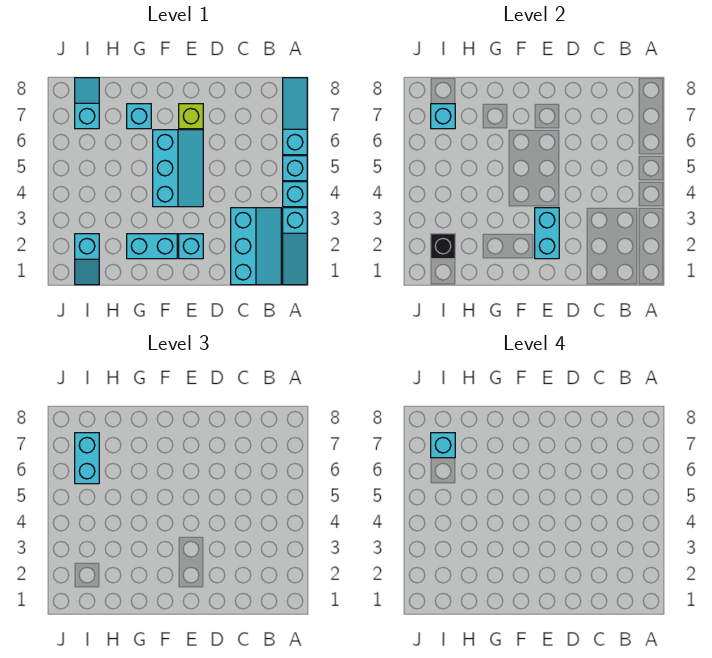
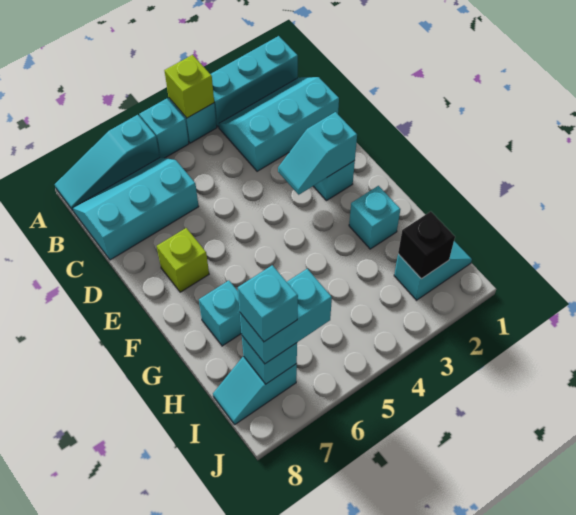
cyan 1x3 slope [283,208,307,285] -> cyan 1x3 brick [211,36,298,127]
none -> lime 1x1 brick [164,55,214,118]
cyan 1x2 brick [535,208,559,259] -> cyan 1x2 slope [278,112,357,195]
cyan 2x3 slope [153,130,203,207] -> cyan 2x3 slope moved to [73,157,199,260]
cyan 1x2 brick [127,234,177,259] -> cyan 1x1 brick [349,186,400,249]

